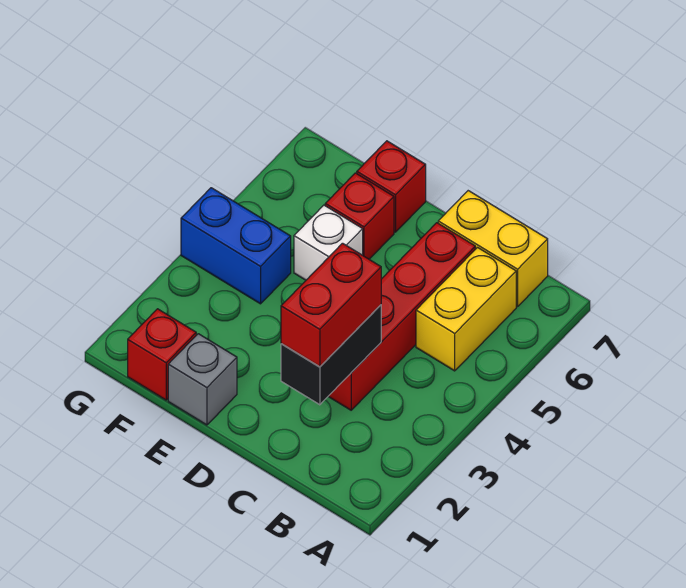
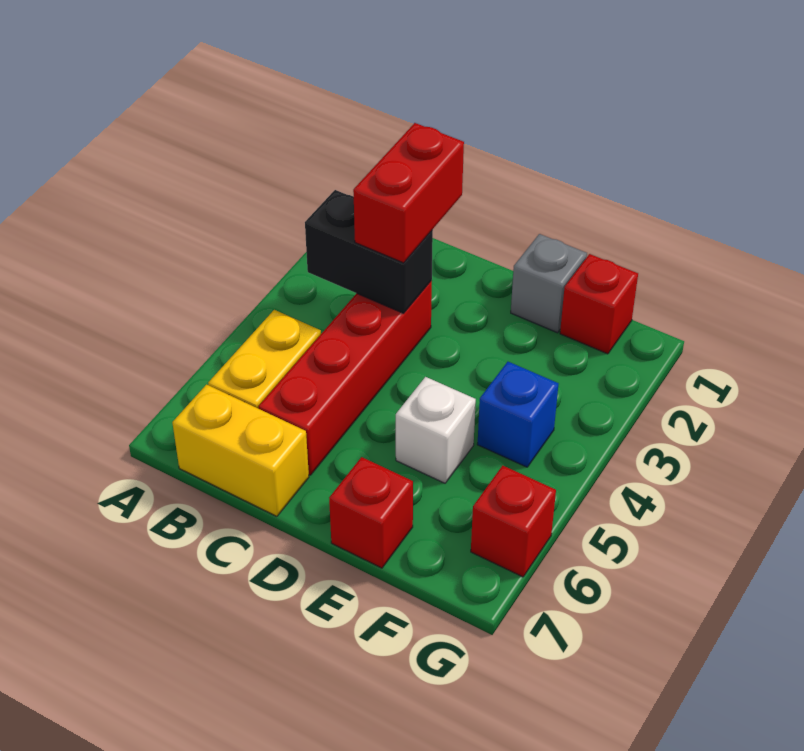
black 1x2 brick [281,305,381,405] -> black 1x2 brick turned to [305,190,433,313]
red 1x1 brick [325,173,394,259] -> red 1x1 brick moved to [471,466,556,577]
blue 1x2 brick [181,188,291,304] -> blue 1x1 brick [477,362,558,467]

